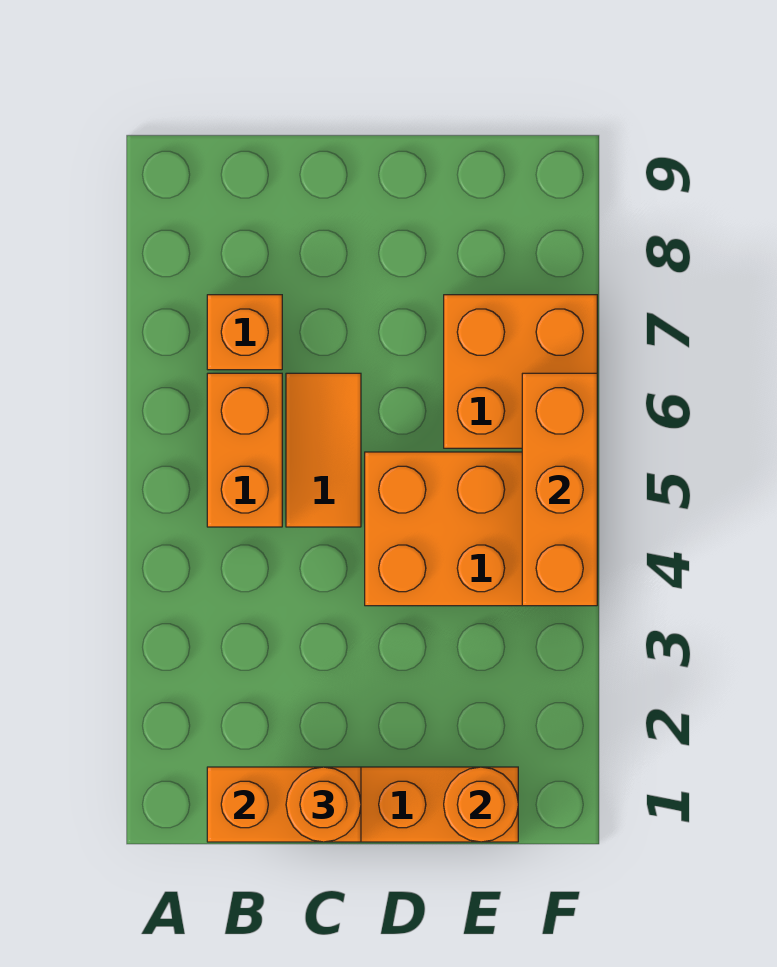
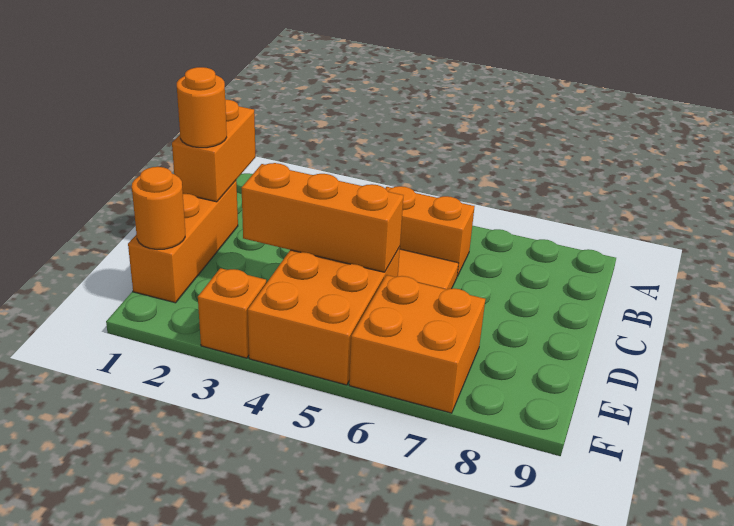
orange 1x1 brick [207,295,282,370] -> orange 1x1 brick moved to [198,268,266,358]
orange 1x3 brick [522,373,597,606] -> orange 1x3 brick moved to [242,163,404,272]

